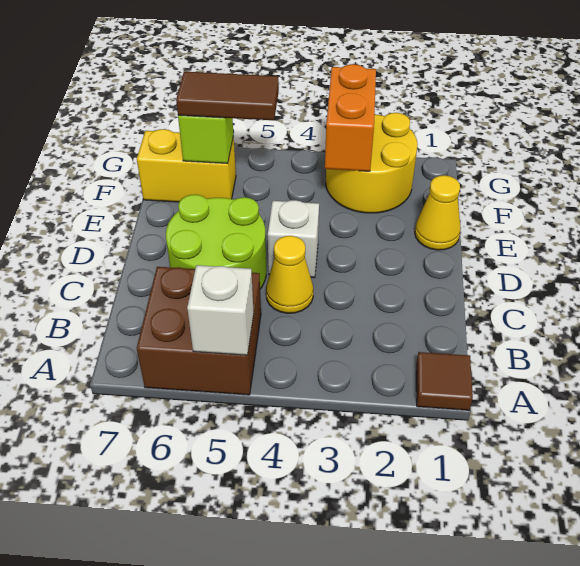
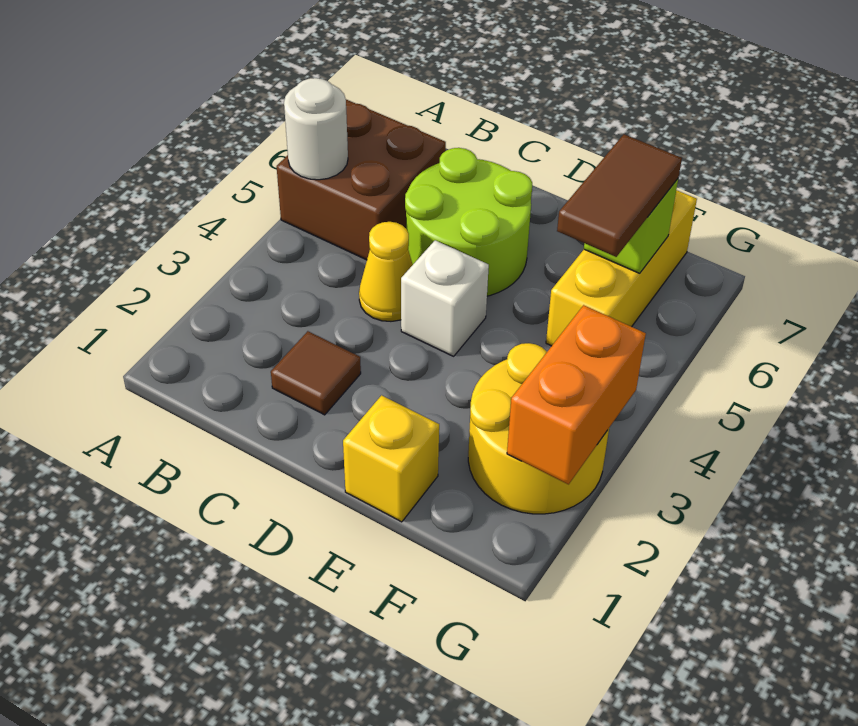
brown 1x1 tile [416,352,473,410] -> brown 1x1 tile moved to [271,331,361,415]
white 1x1 brick [187,265,254,355] -> white 1x1 round brick [284,78,348,180]
yellow 1x1 cone [415,175,461,250] -> yellow 1x1 brick [343,395,439,522]
orange 1x2 brick [325,64,376,171] -> orange 1x2 brick turned to [507,305,646,484]
yellow 1x2 brick [137,129,236,202] -> yellow 1x3 brick [546,190,697,346]

